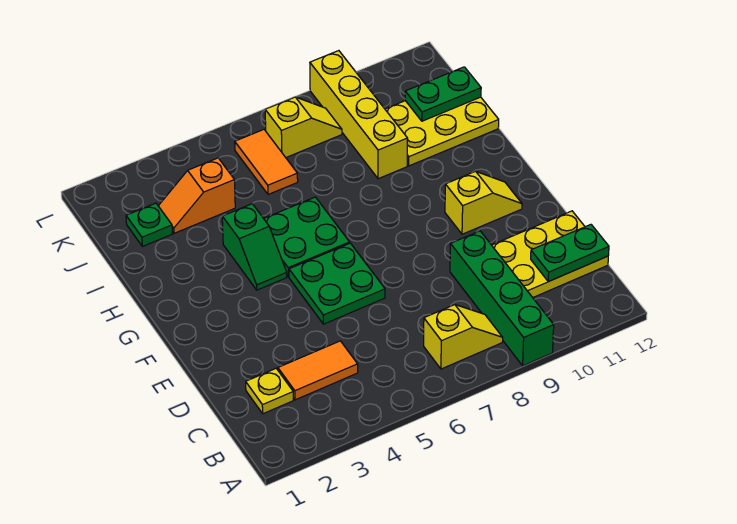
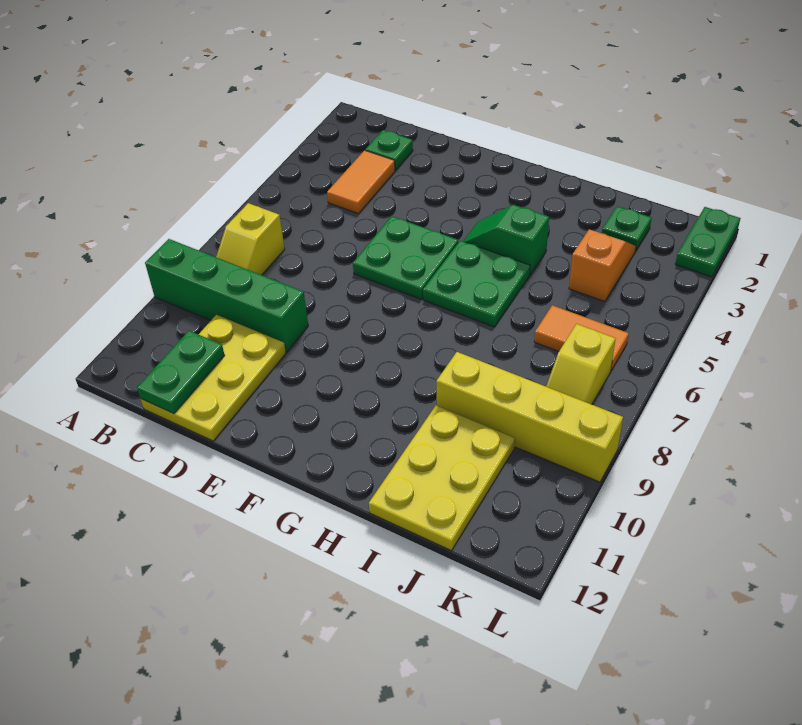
yellow 1x1 plate [246,369,293,414] -> green 1x1 plate [365,130,413,170]
yellow 1x2 slope [445,171,522,234] -> none
green 1x2 plate [405,67,481,121] -> green 1x2 plate moved to [675,207,740,277]

